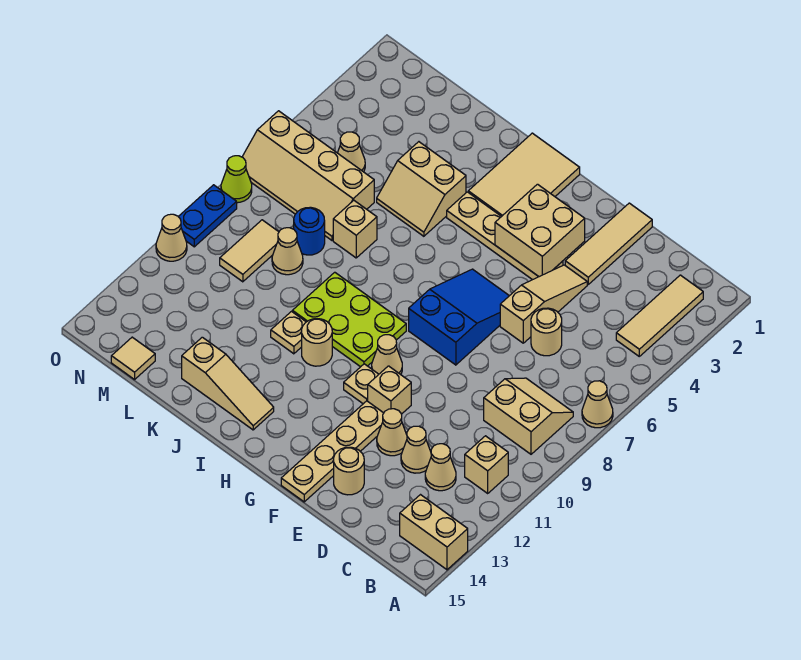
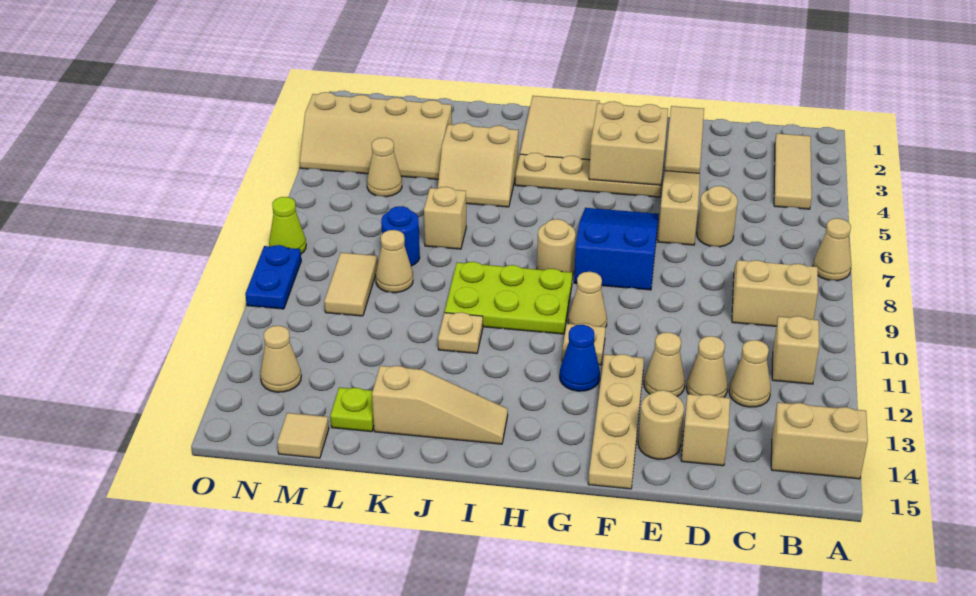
tan 1x1 brick [368,366,411,414] -> tan 1x1 brick moved to [681,394,730,466]
none -> blue 1x1 cone [560,325,600,391]
tan 1x1 round brick [302,319,332,366] -> tan 1x1 round brick moved to [537,219,576,275]
tan 2x4 slope [242,111,374,240] -> tan 2x4 slope moved to [300,92,452,179]
none -> lime 1x1 plate [330,387,374,432]
tan 1x1 cone [156,214,187,261] -> tan 1x1 cone moved to [260,326,301,392]

